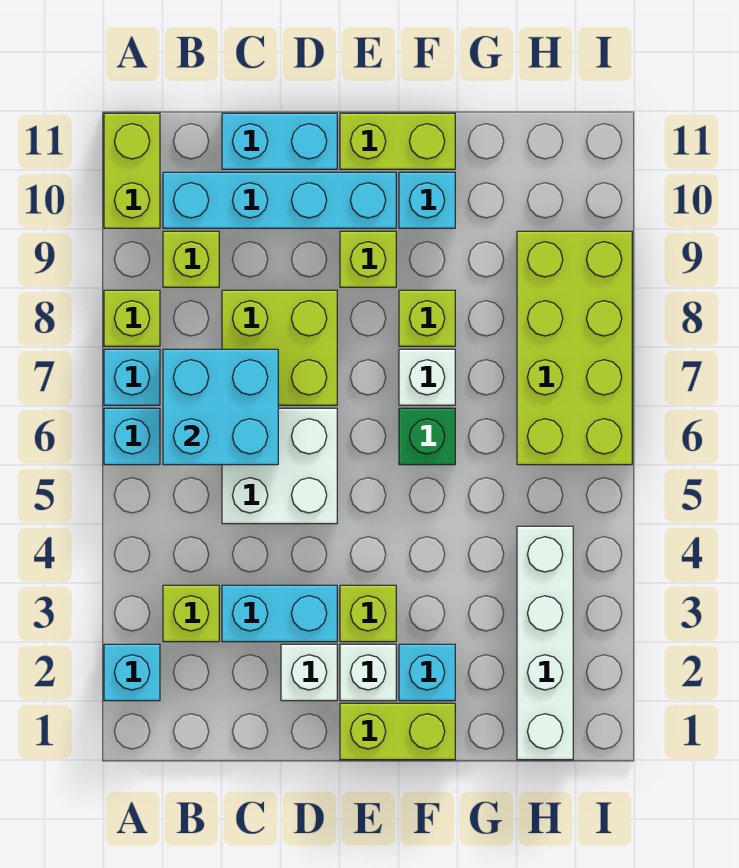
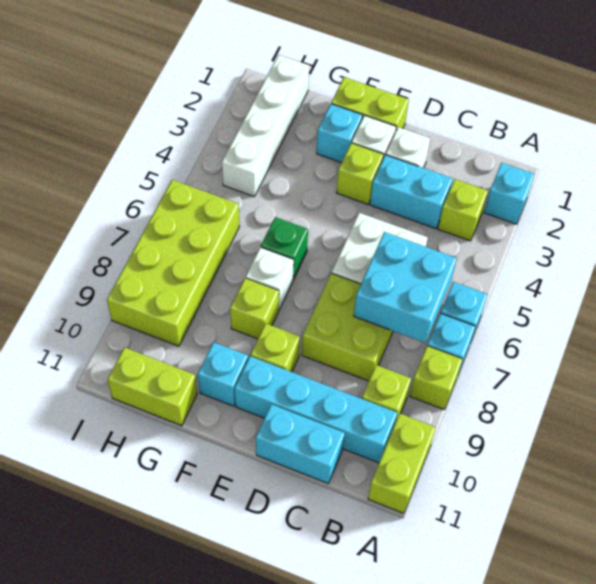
lime 1x2 brick [340,113,455,169] -> lime 1x2 brick moved to [108,347,197,426]

